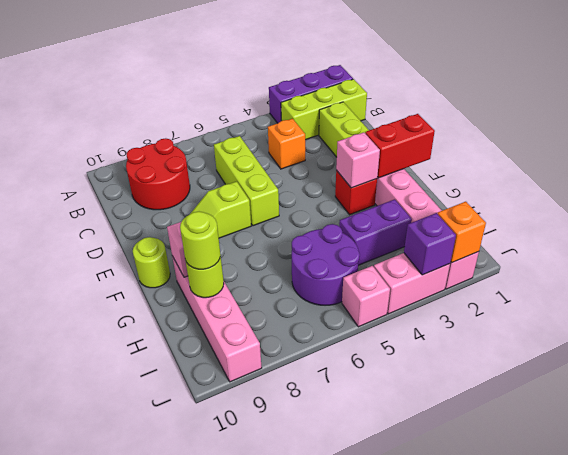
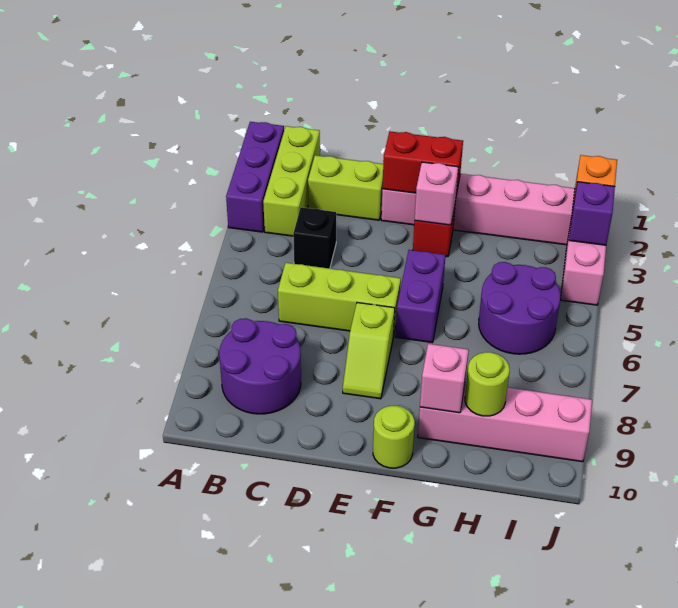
red 2x2 round brick [126,138,190,210] -> purple 2x2 round brick [219,318,301,414]
orange 1x1 brick [268,119,305,169] -> black 1x1 brick [293,207,336,268]
red 1x2 brick [365,114,435,178] -> red 1x2 brick turned to [382,131,463,195]
purple 1x2 brick [339,199,412,265] -> purple 1x2 brick moved to [395,250,446,343]
lime 1x1 round brick [180,211,220,269] -> none
pink 1x1 brick [342,266,390,327] -> none

